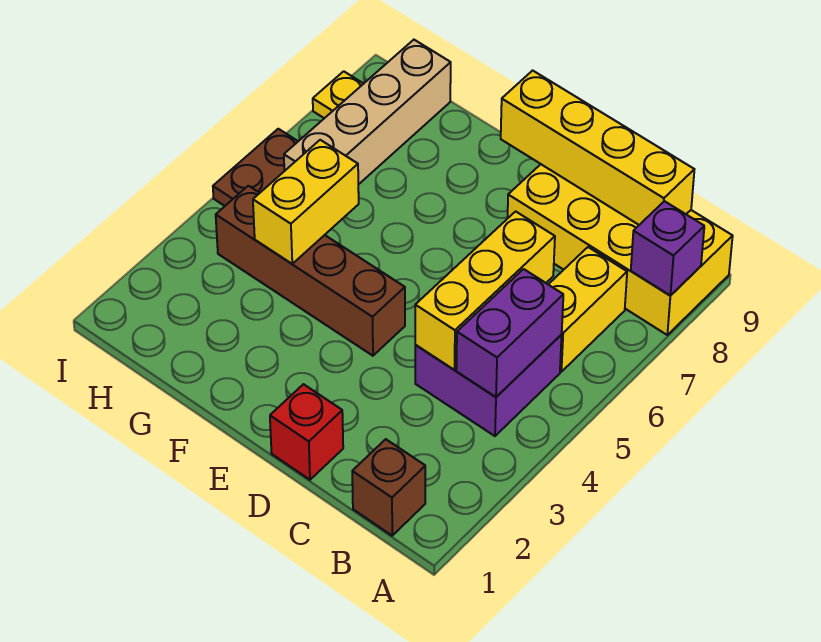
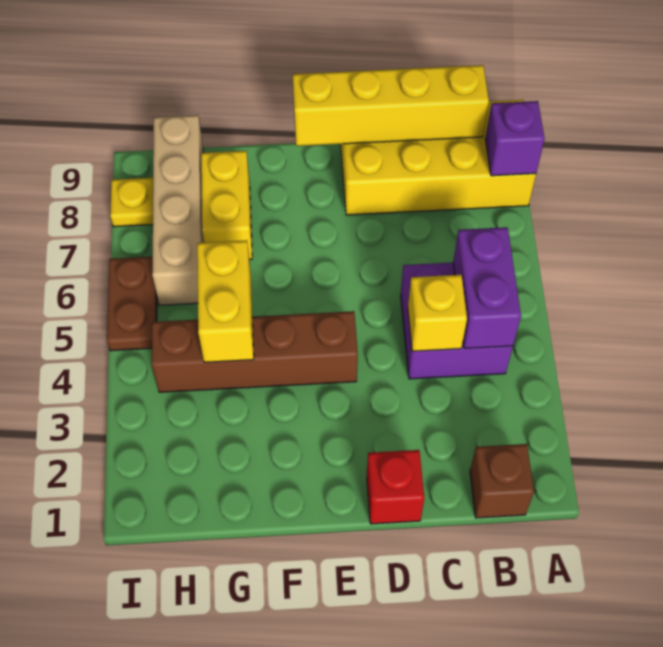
yellow 1x2 brick [548,247,627,372] -> yellow 1x2 brick moved to [201,151,252,260]
yellow 1x3 brick [415,211,555,370] -> yellow 1x1 brick [408,275,467,351]

